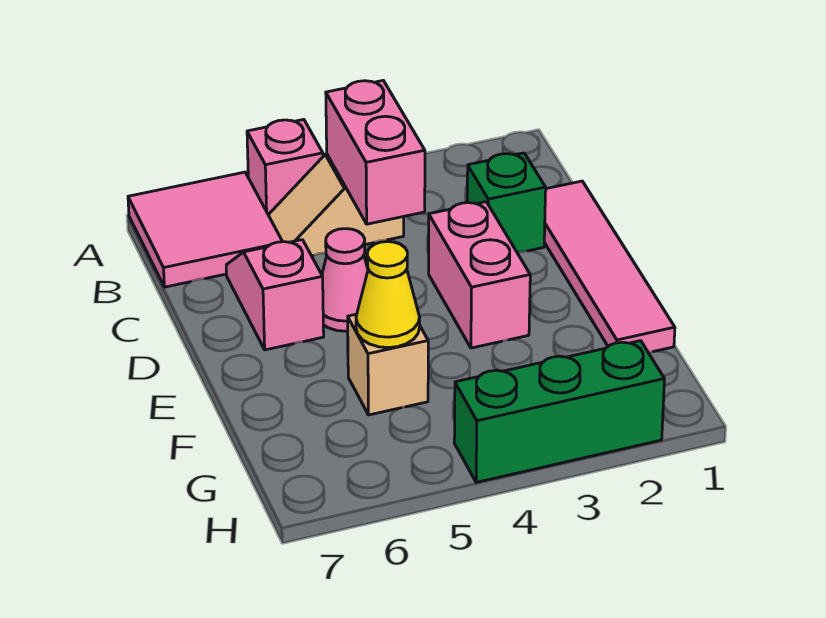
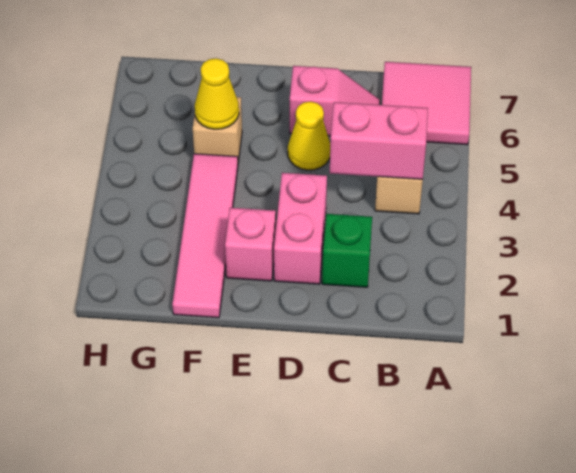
pink 1x1 brick [247,120,323,215] -> pink 1x1 brick moved to [225,208,276,281]
pink 1x4 tile [544,181,675,353] -> pink 1x4 tile turned to [172,154,238,318]
pink 1x2 brick [429,202,530,348] -> pink 1x2 brick turned to [274,173,327,284]
pink 1x1 cone [322,229,368,331] -> yellow 1x1 cone [288,101,330,170]
green 1x3 brick [454,341,664,482] -> none

